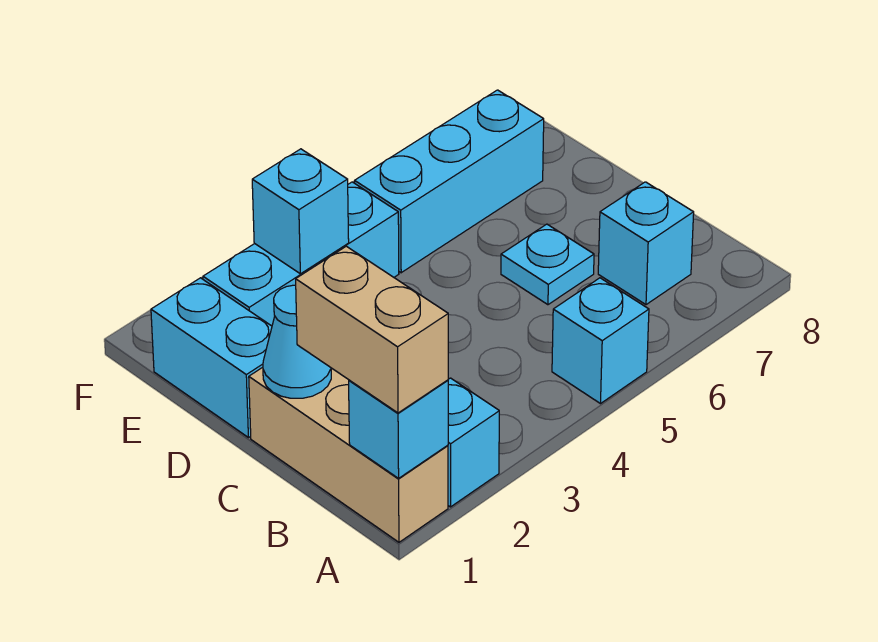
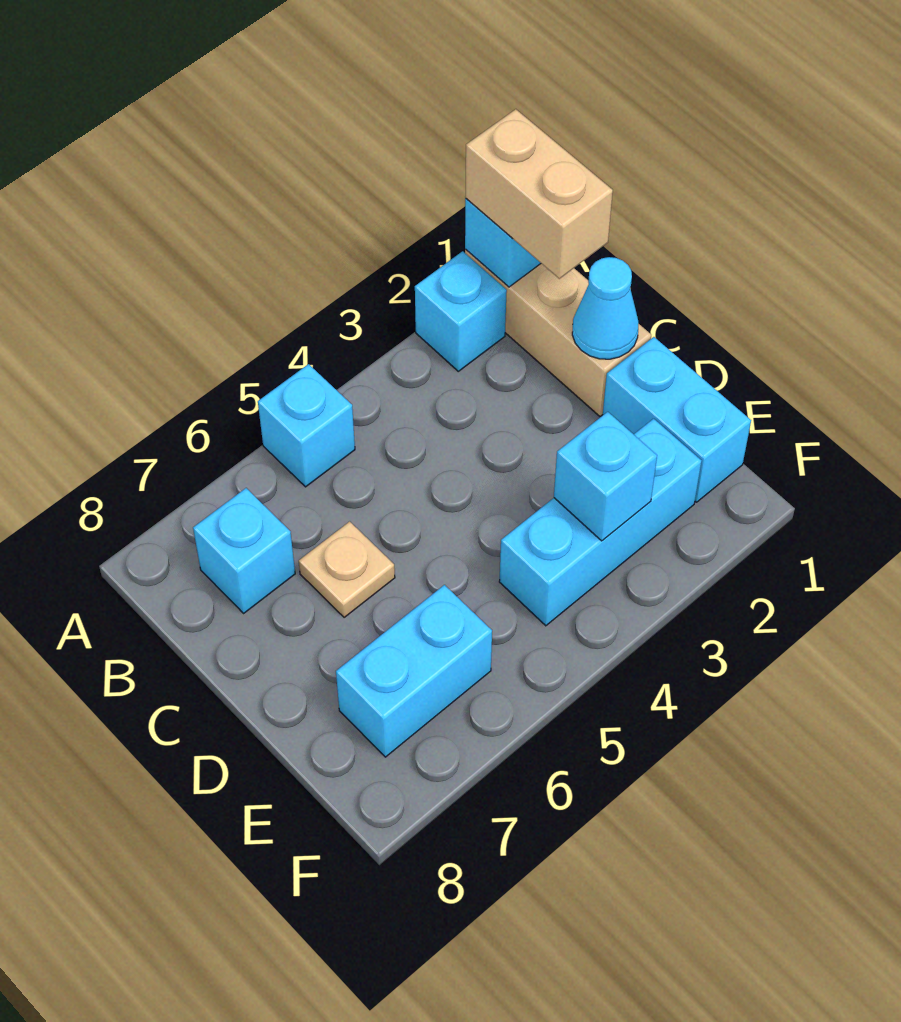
cyan 1x1 plate [501,224,594,305] -> tan 1x1 plate [299,521,395,618]
cyan 1x3 brick [355,90,544,273] -> cyan 1x2 brick [336,585,492,757]

